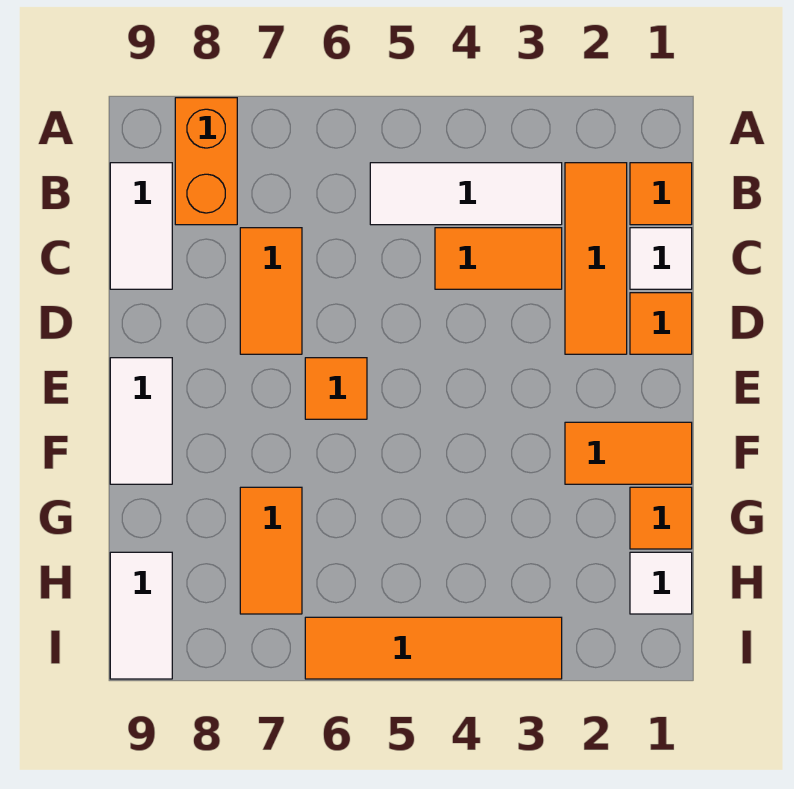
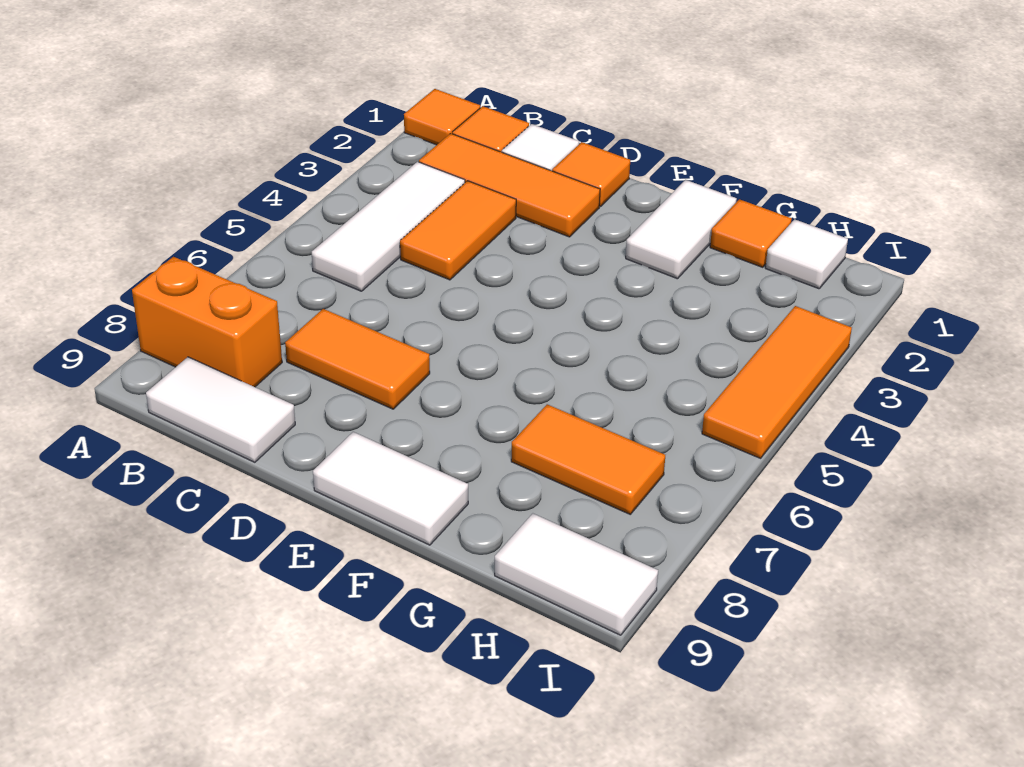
orange 1x1 tile [305,358,367,419] -> orange 1x1 tile moved to [404,89,480,145]
orange 1x2 tile [565,422,692,484] -> white 1x2 tile [626,180,737,279]
orange 1x4 tile [305,617,562,679] -> orange 1x3 tile [702,306,852,458]

